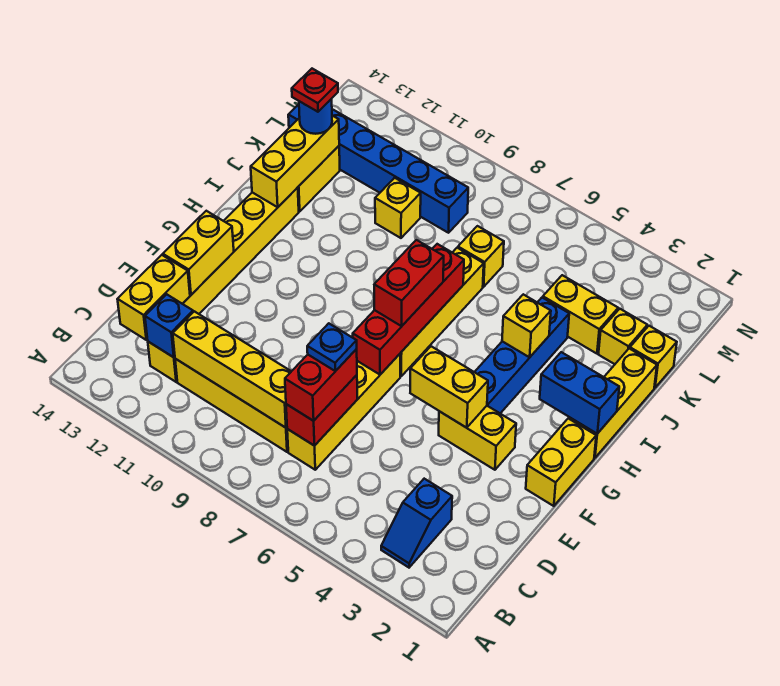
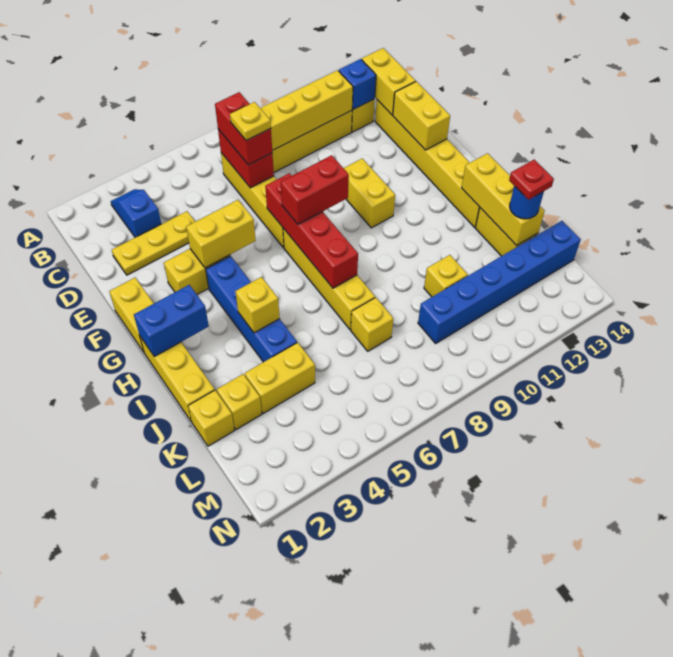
none -> yellow 1x3 plate [112,211,195,275]
blue 1x1 plate [307,323,357,371] -> yellow 1x1 plate [230,102,271,140]
none -> yellow 1x2 brick [344,158,395,228]
red 1x2 brick [374,240,444,326] -> red 1x2 brick turned to [281,155,349,224]

